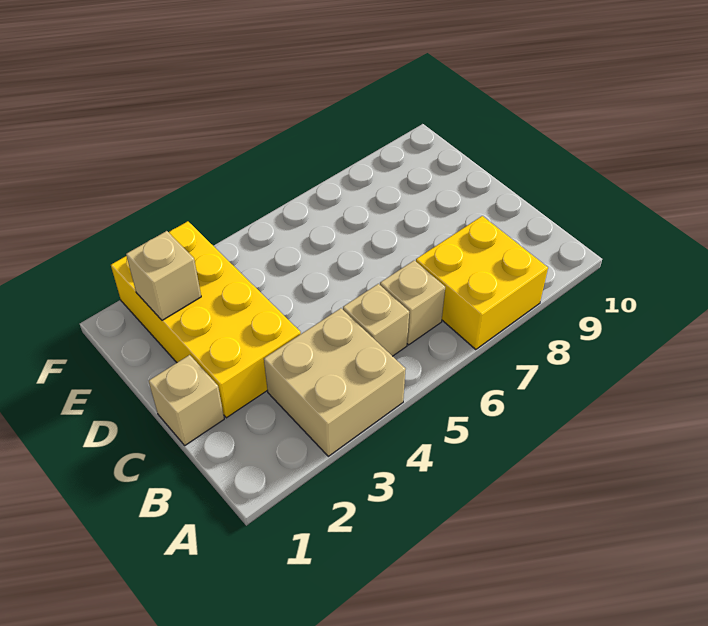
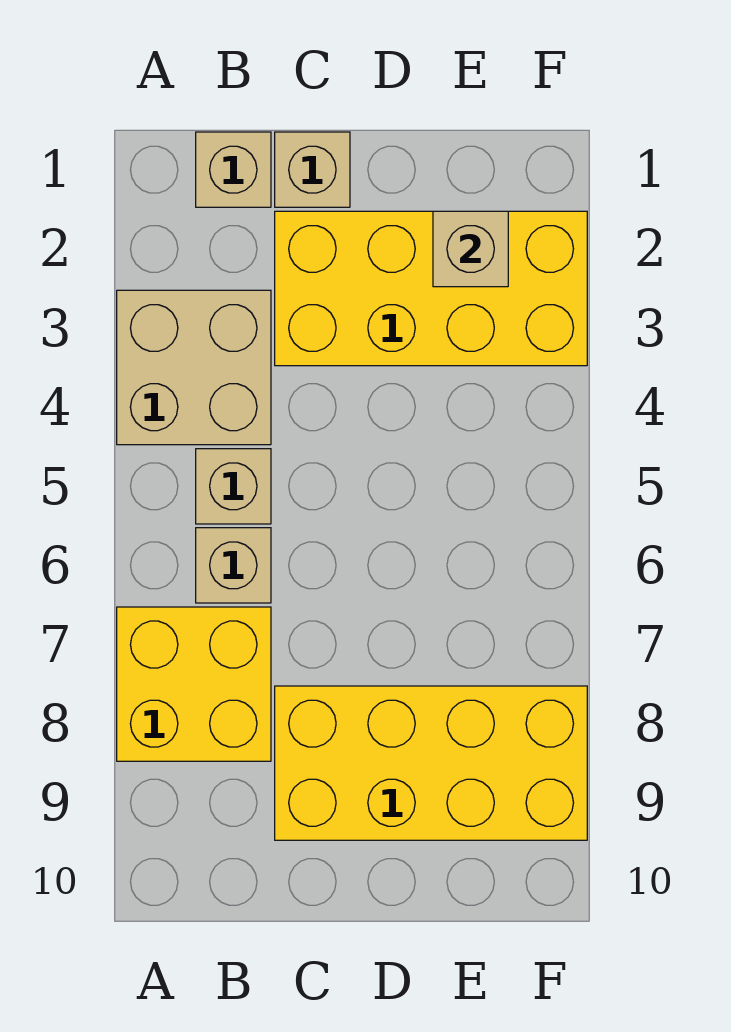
none -> tan 1x1 brick [196,132,271,207]
none -> yellow 2x4 brick [275,686,587,840]

